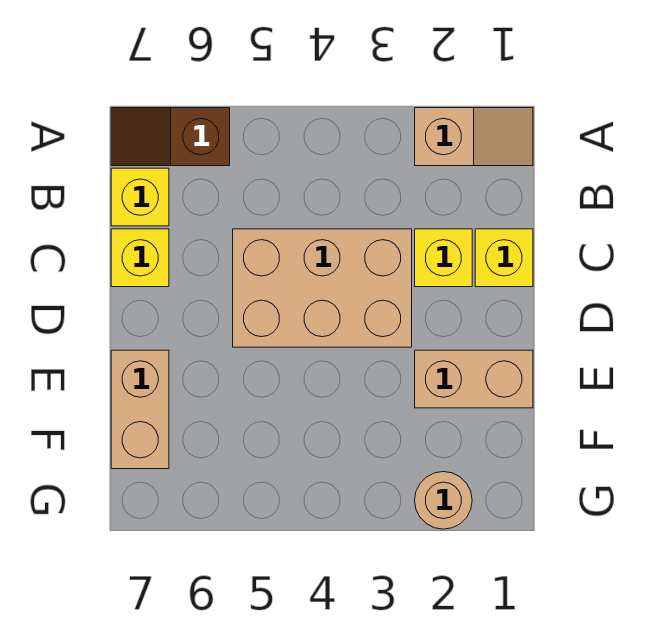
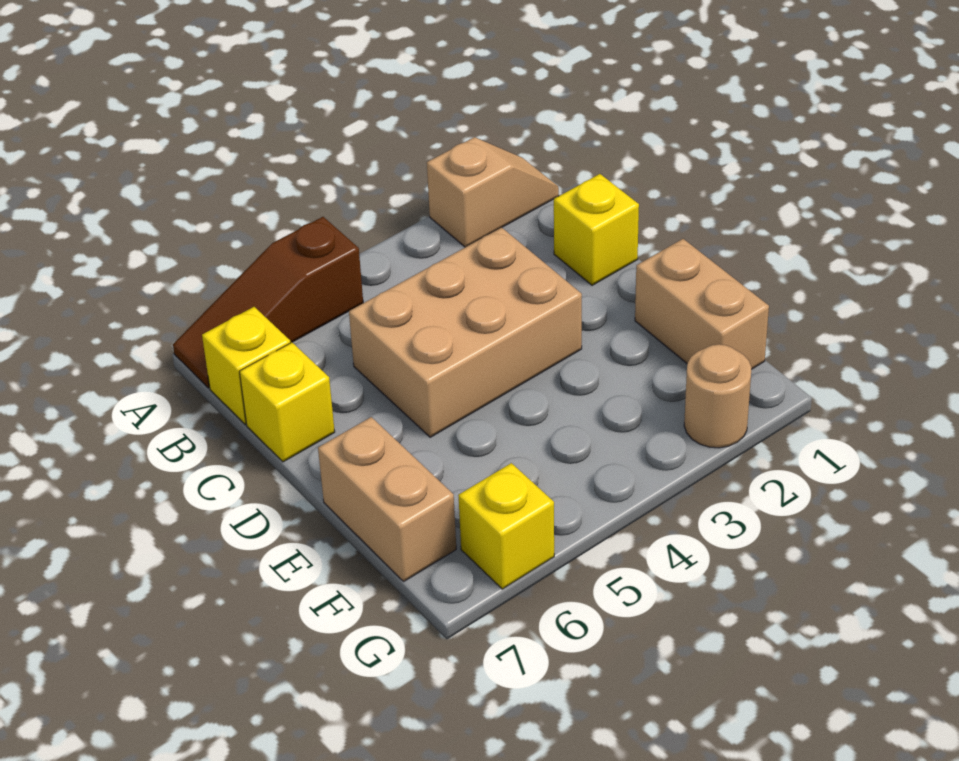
brown 1x2 slope [111,108,230,166] -> brown 1x3 slope [173,217,363,388]
yellow 1x1 brick [415,229,472,287] -> yellow 1x1 brick moved to [458,463,554,589]
tan 1x2 brick [415,350,533,408] -> tan 1x2 brick turned to [635,239,769,369]

